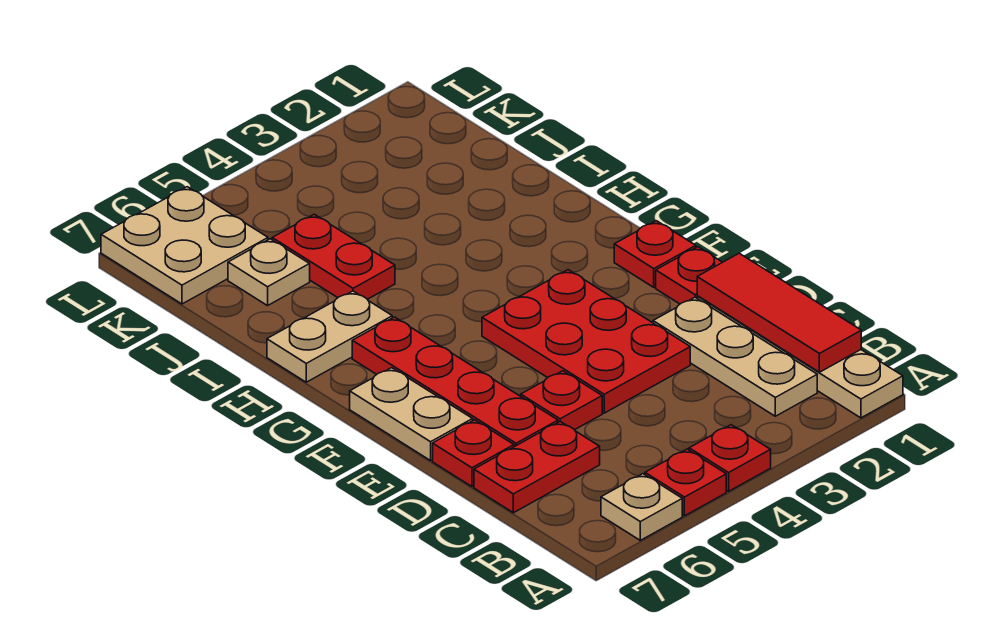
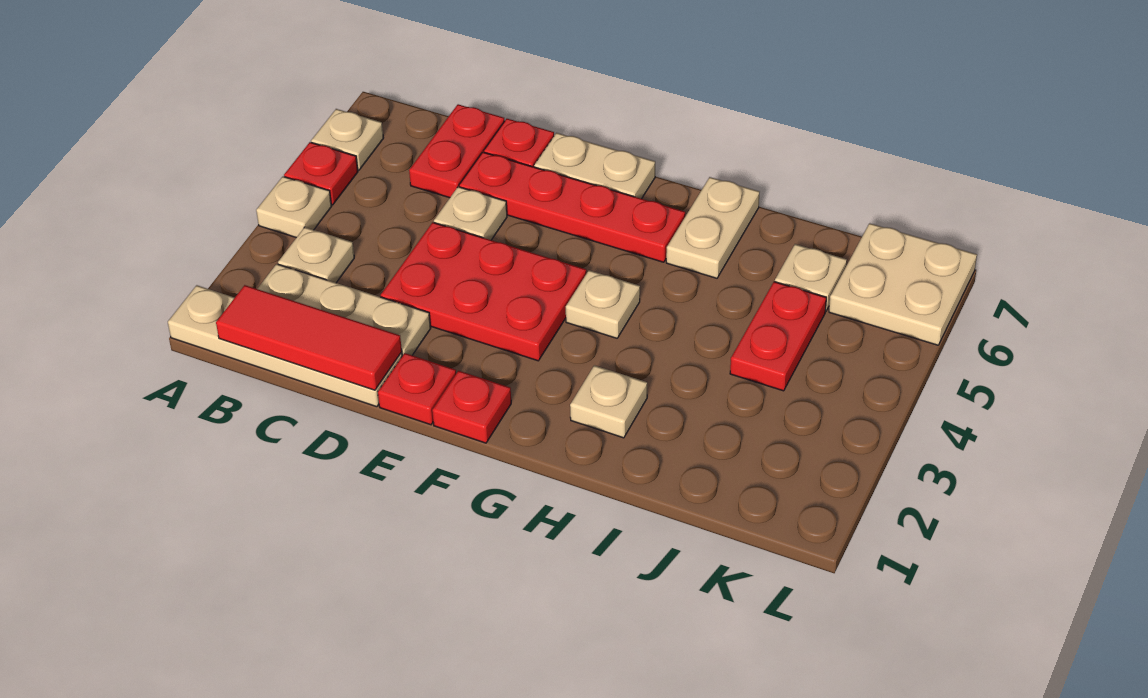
red 1x1 plate [689,425,771,491] -> tan 1x1 plate [256,177,331,238]
none -> tan 1x1 plate [278,227,354,283]
red 1x1 plate [521,371,602,430] -> tan 1x1 plate [434,187,507,240]
none -> tan 1x1 plate [566,270,640,338]
none -> tan 1x1 plate [570,365,647,438]
red 1x2 plate [272,214,395,299] -> red 1x2 plate turned to [730,282,826,391]

